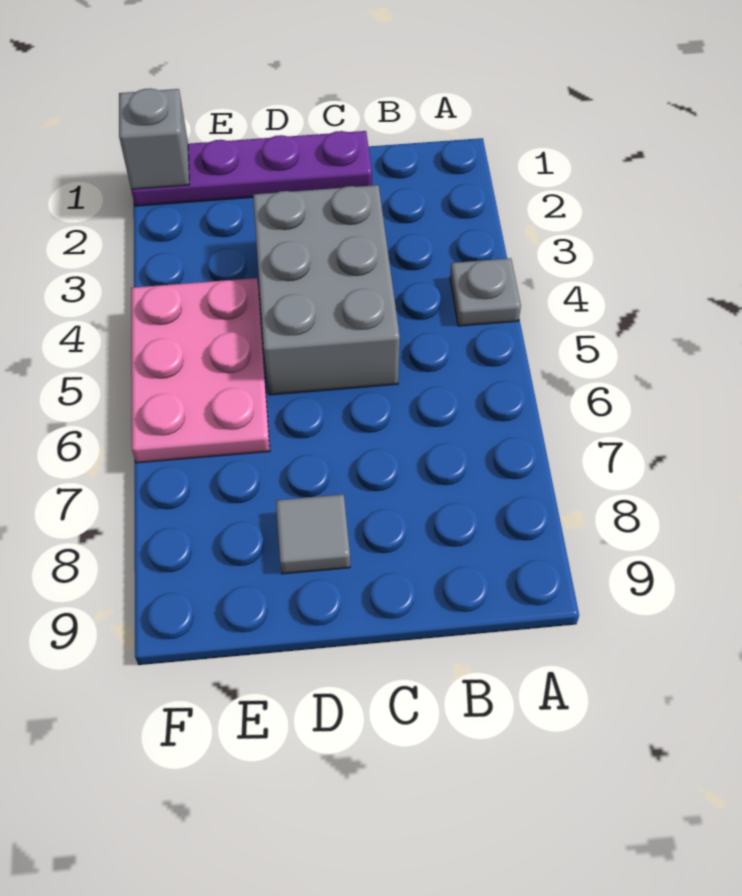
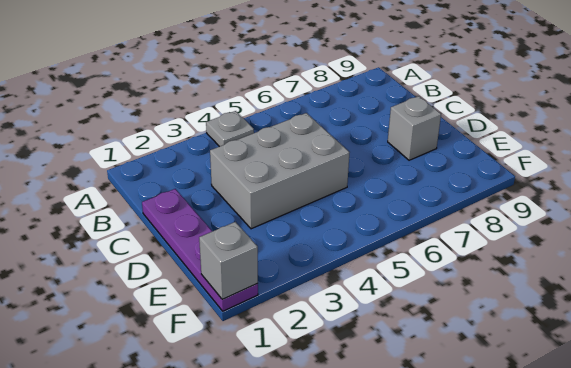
grey 1x1 tile [276,494,350,574] -> grey 1x1 brick [388,96,441,160]
pink 2x3 plate [131,278,270,463] -> none

